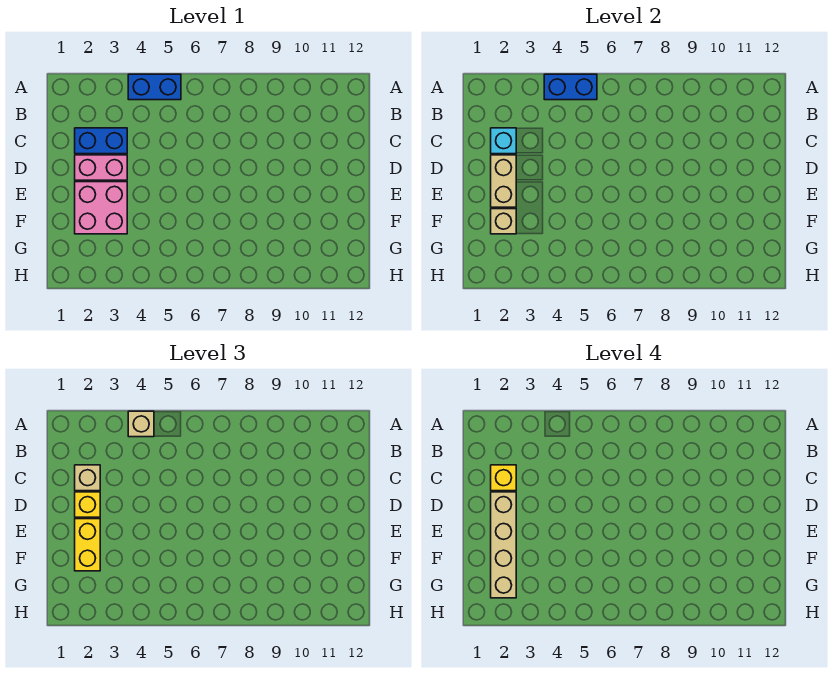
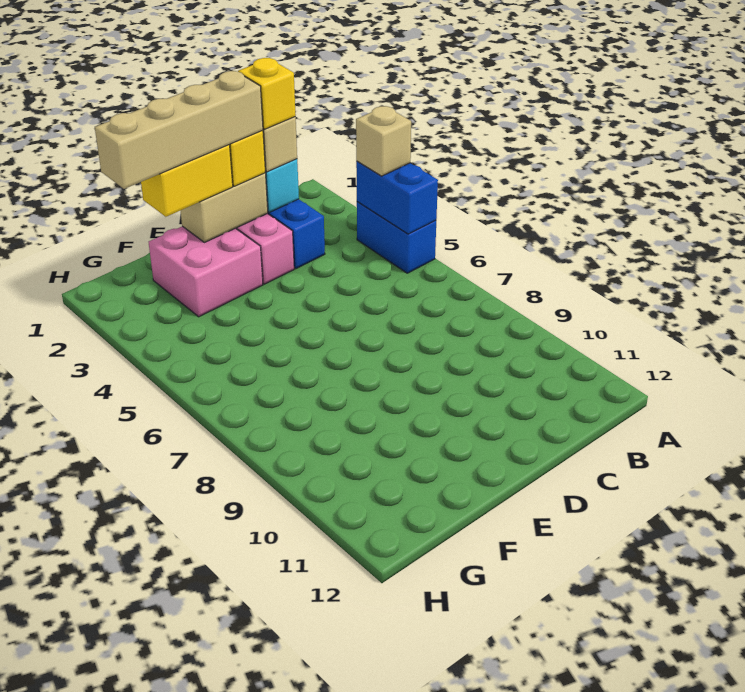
tan 1x1 brick [491,209,516,234] -> none

